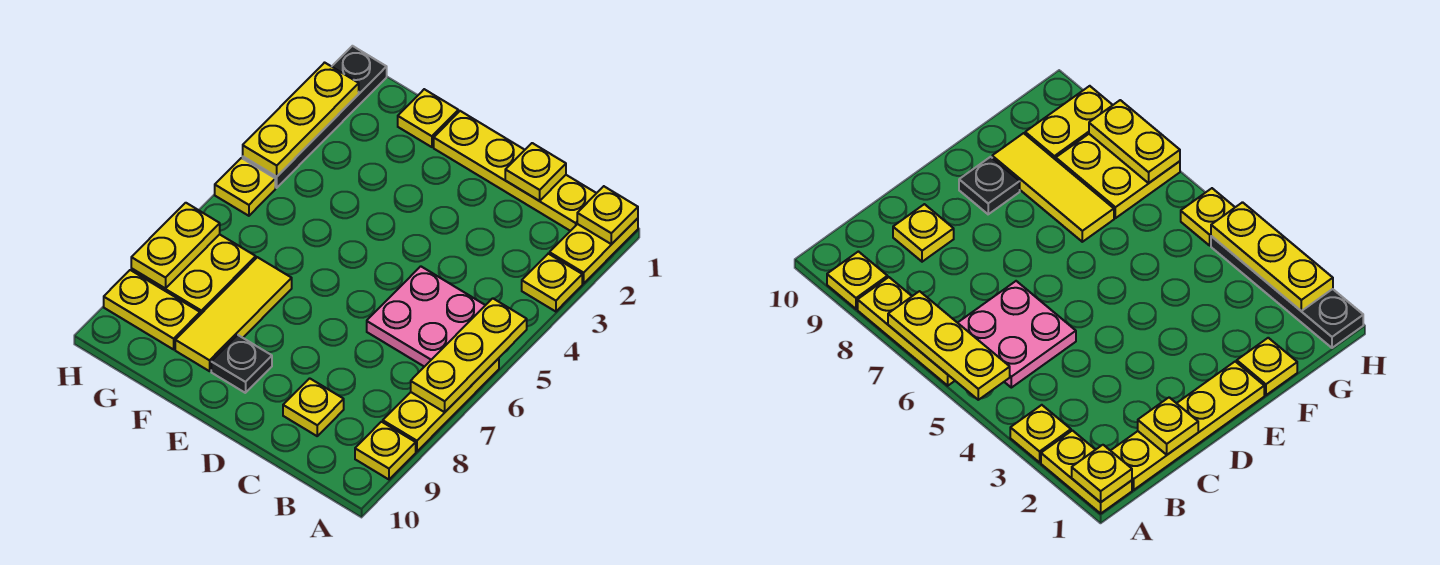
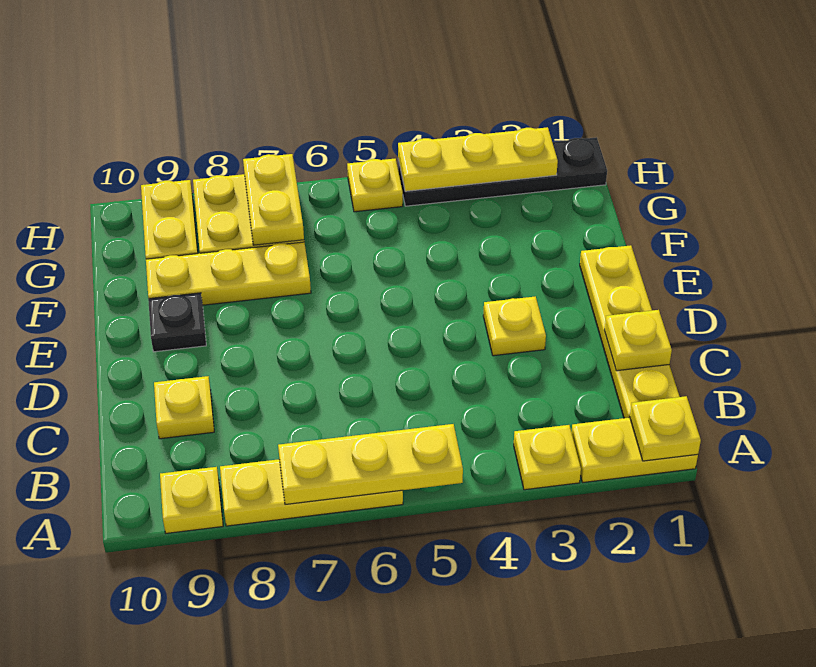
pink 2x2 plate [367,266,485,367] -> none
yellow 1x1 plate [398,89,458,147] -> yellow 1x1 plate moved to [483,296,546,356]
yellow 1x3 tile [175,257,292,371] -> yellow 1x3 plate [146,242,311,305]
yellow 1x2 plate [131,203,220,288] -> yellow 1x2 plate turned to [243,154,304,245]

